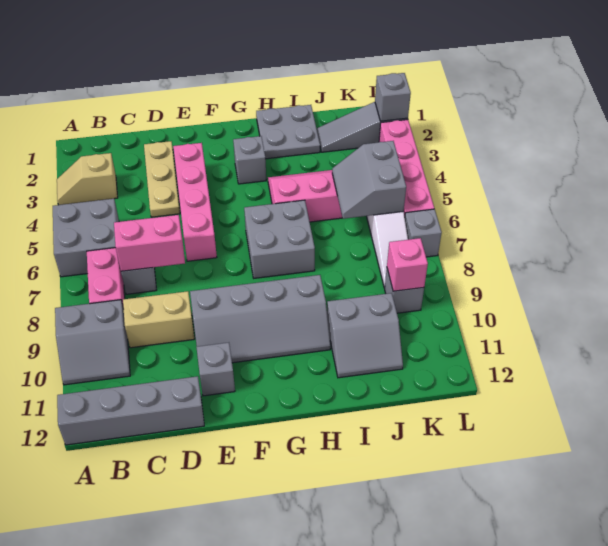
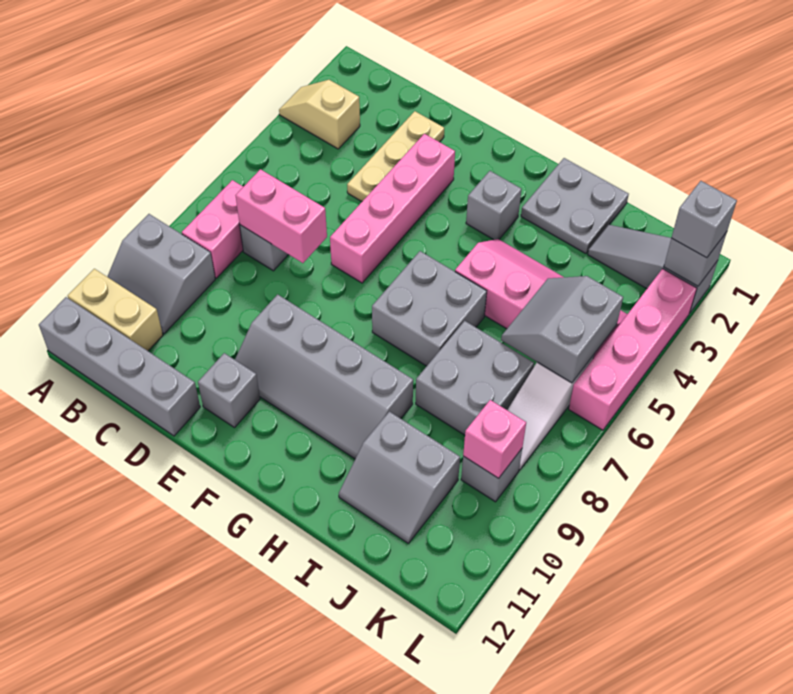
grey 2x2 brick [53,199,119,277] -> grey 2x2 brick moved to [416,321,534,435]
tan 1x2 brick [123,291,194,348] -> tan 1x2 brick moved to [68,269,163,351]
grey 1x1 brick [405,209,442,257] -> grey 1x1 brick moved to [672,181,737,258]

